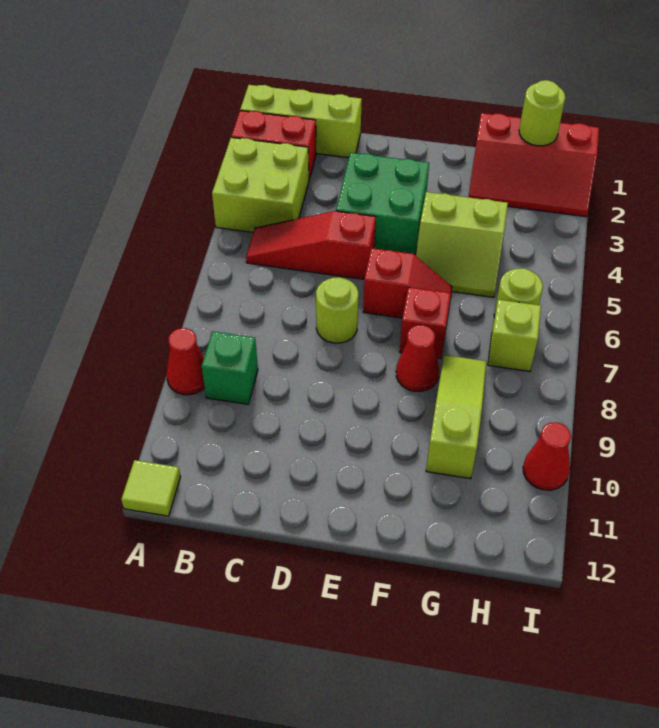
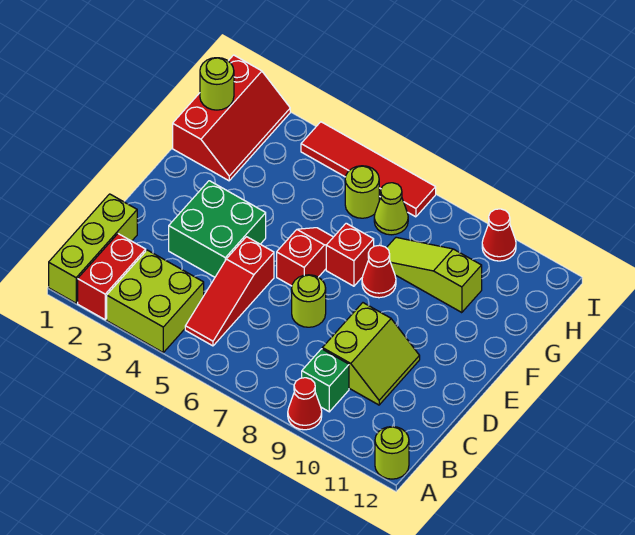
lime 1x1 tile [121,460,181,516] -> lime 1x1 round brick [375,427,409,479]
lime 2x2 slope [416,192,508,297] -> lime 2x2 slope moved to [322,303,420,405]
lime 1x1 brick [488,300,541,371] -> lime 1x1 cone [374,183,408,235]
none -> red 1x4 tile [301,122,436,217]

